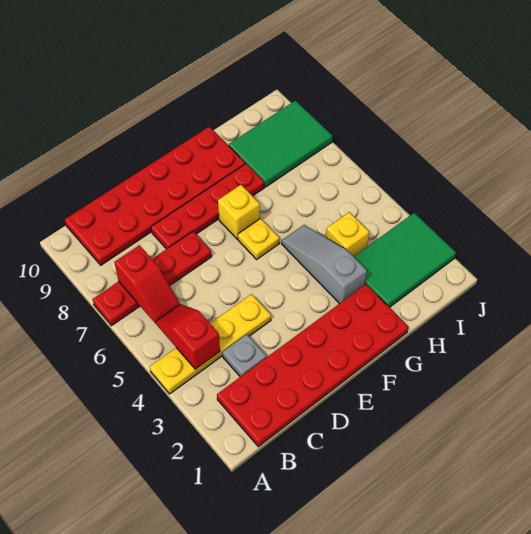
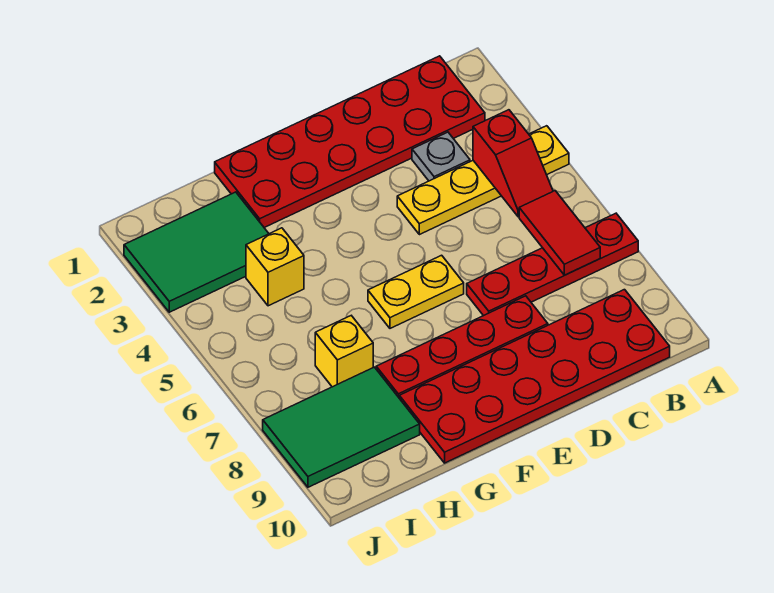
red 1x2 slope [114,245,180,323] -> red 1x2 tile [519,191,600,275]
yellow 1x1 plate [238,218,279,259] -> yellow 1x2 plate [368,255,464,328]
yellow 1x1 brick [218,185,260,239] -> yellow 1x1 brick moved to [315,316,373,387]
grey 1x3 slope [281,225,367,304] -> none

